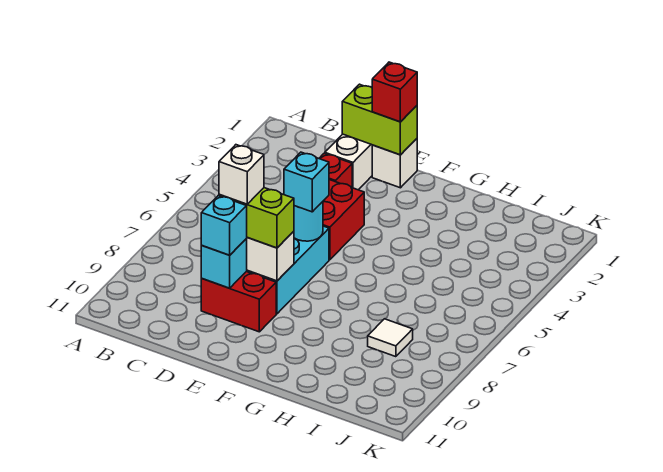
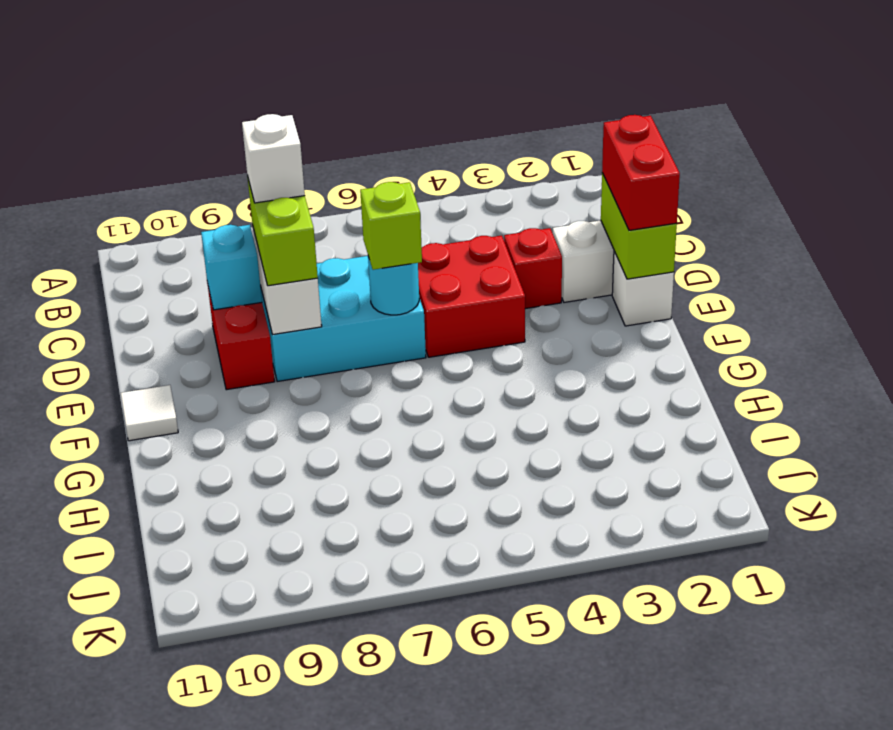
cyan 1x1 brick [201,196,247,255] -> none
red 1x1 brick [372,62,417,122] -> red 1x2 brick [602,115,680,230]
cyan 1x1 brick [284,152,329,212] -> lime 1x1 brick [360,182,422,270]
white 1x1 tile [368,319,413,357] -> white 1x1 tile moved to [121,385,178,441]

